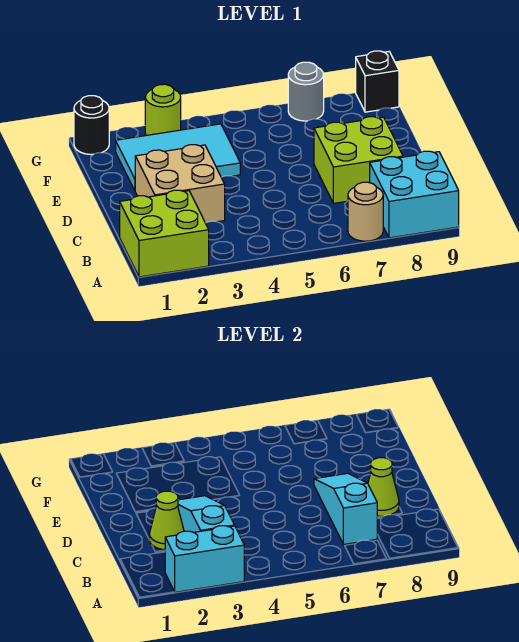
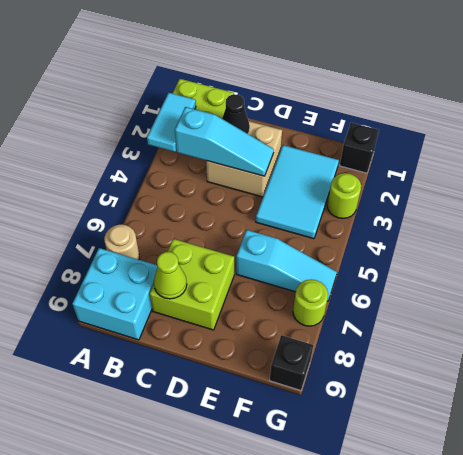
cyan 1x2 brick [165,526,244,592] -> cyan 1x2 tile [147,93,196,152]
cyan 1x3 slope [314,473,377,544] -> cyan 1x3 slope moved to [236,230,337,301]
lime 1x1 cone [149,491,184,550] -> black 1x1 cone [222,94,250,134]
black 1x1 round brick [74,96,109,155] -> black 1x1 brick [340,123,379,173]
grey 1x1 round brick [288,62,324,121] -> lime 1x1 round brick [293,280,328,326]

